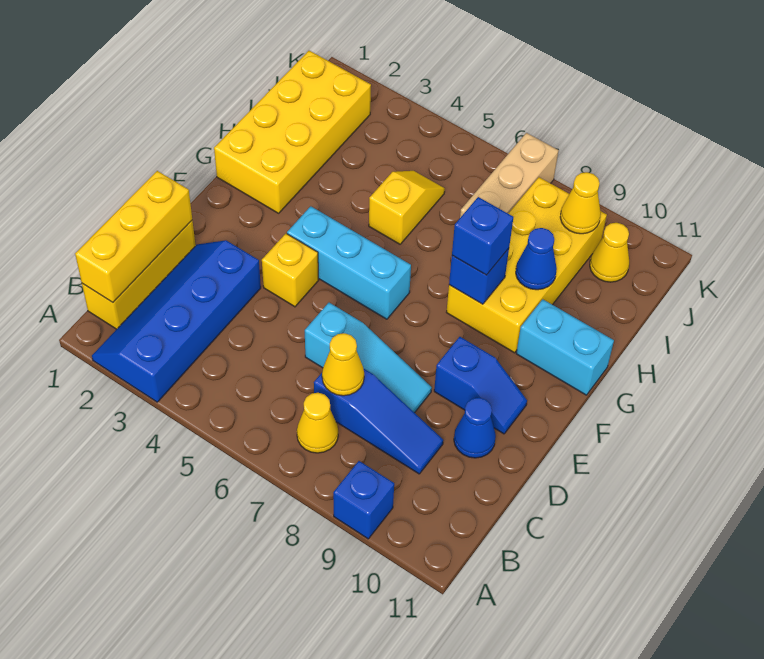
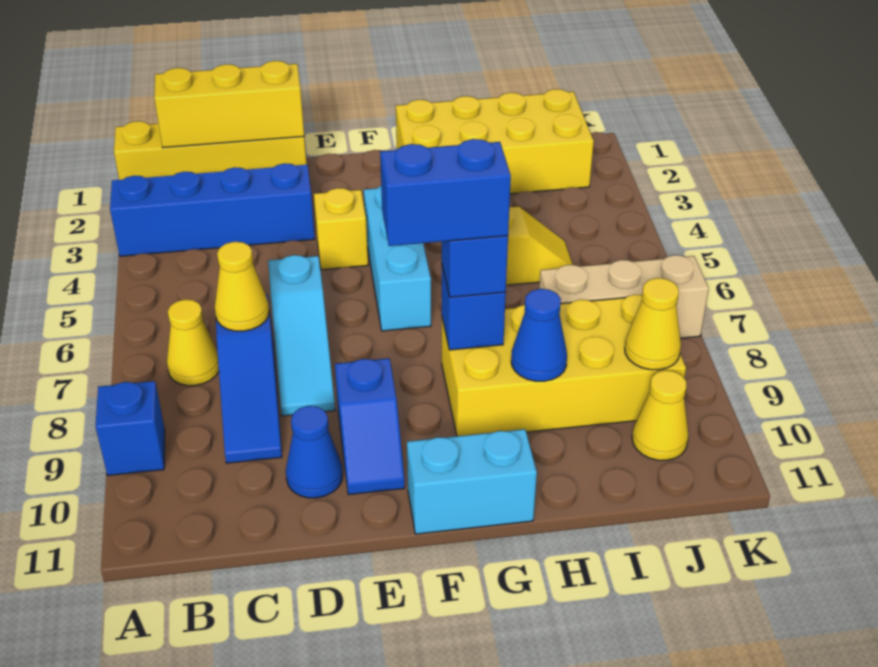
yellow 1x3 brick [82,220,196,329] -> yellow 1x4 brick [114,121,307,180]
none -> blue 1x2 brick [380,139,511,246]
cyan 1x2 brick [516,299,614,395] -> cyan 1x2 brick turned to [407,429,537,534]

